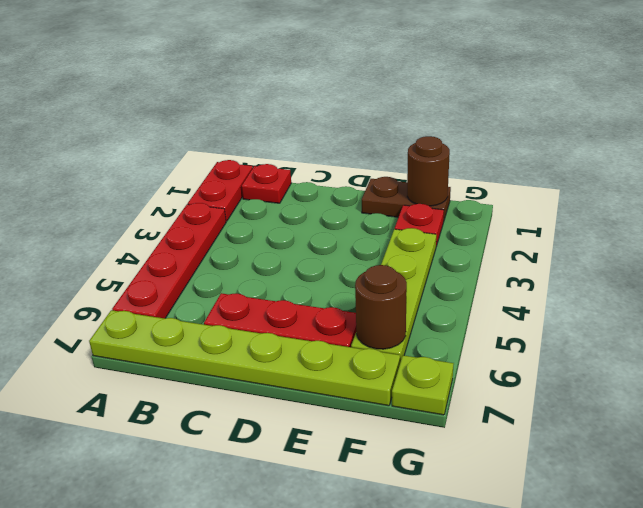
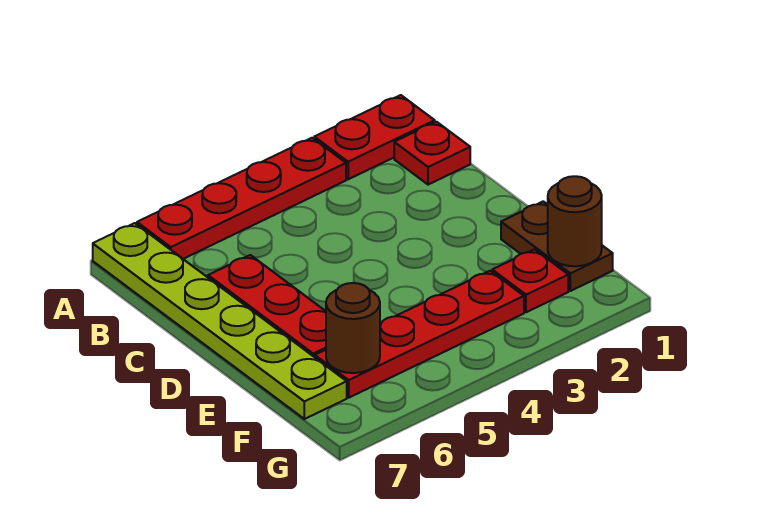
lime 1x4 plate [351,228,436,362] -> red 1x4 plate [315,271,524,398]
lime 1x1 plate [392,355,454,415] -> none

